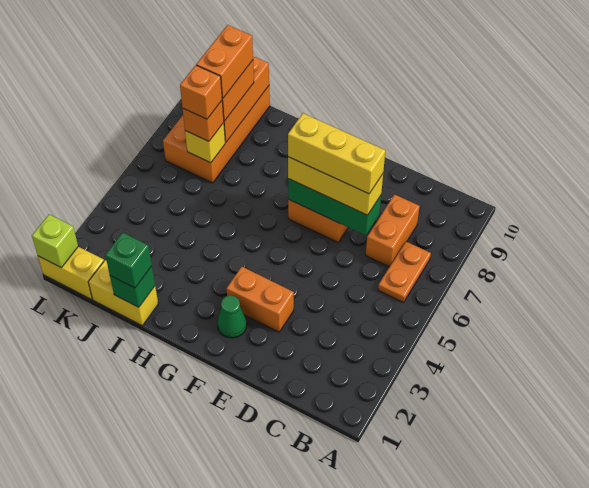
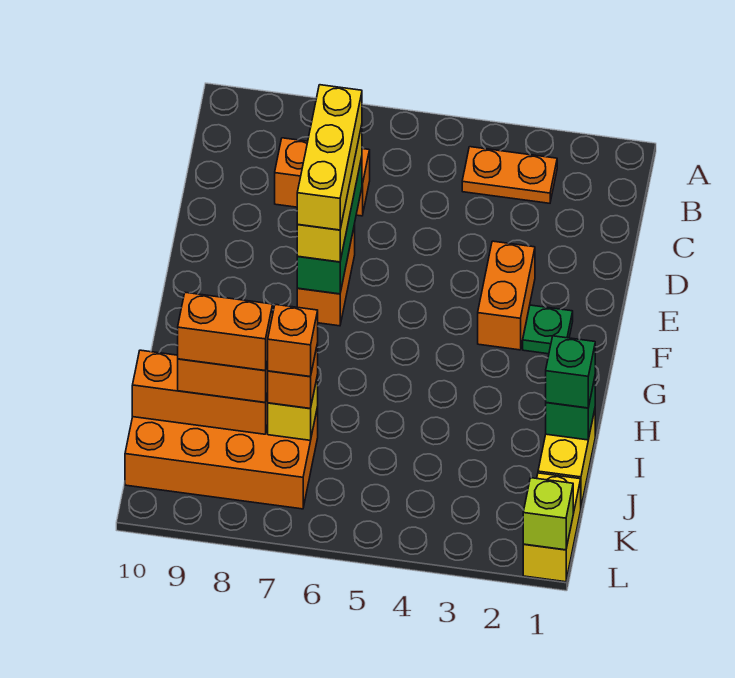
orange 1x2 plate [378,242,431,303] -> orange 1x2 plate moved to [462,147,557,203]
green 1x1 cone [217,295,247,338] -> green 1x1 plate [523,305,573,354]

